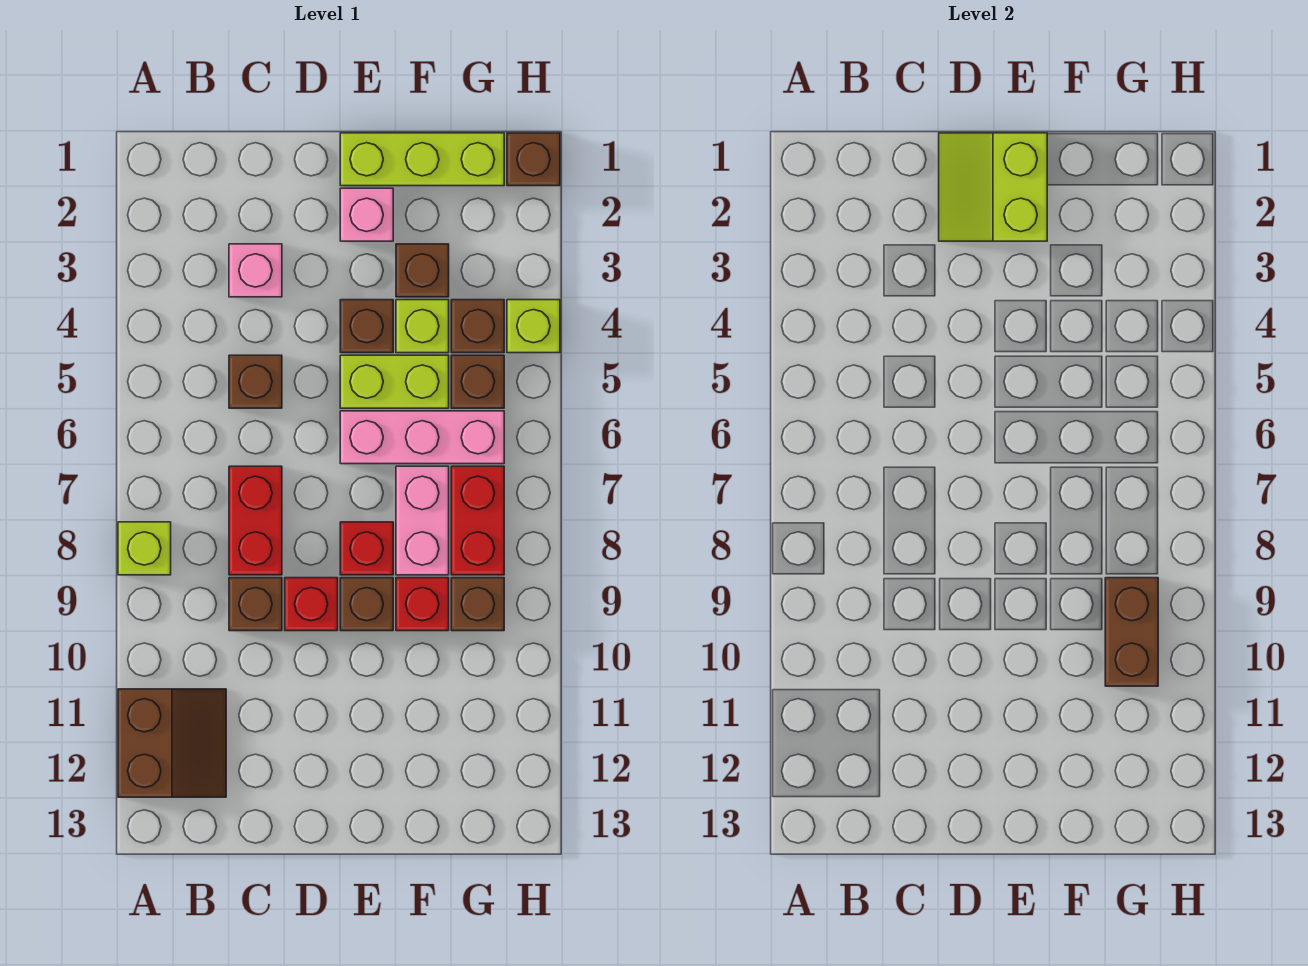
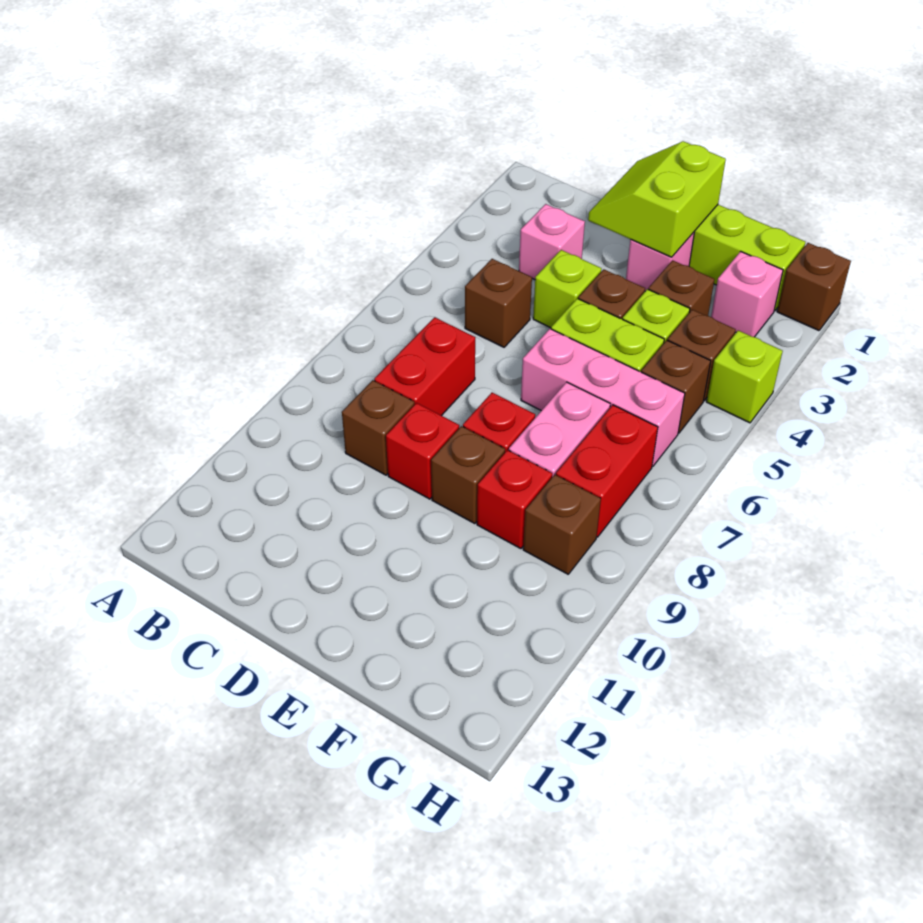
lime 1x1 brick [118,522,171,575] -> lime 1x1 brick moved to [533,250,602,328]
brown 2x2 slope [118,689,226,797] -> none
none -> pink 1x1 brick [711,251,783,337]
brown 1x2 brick [1105,578,1158,686] -> none

